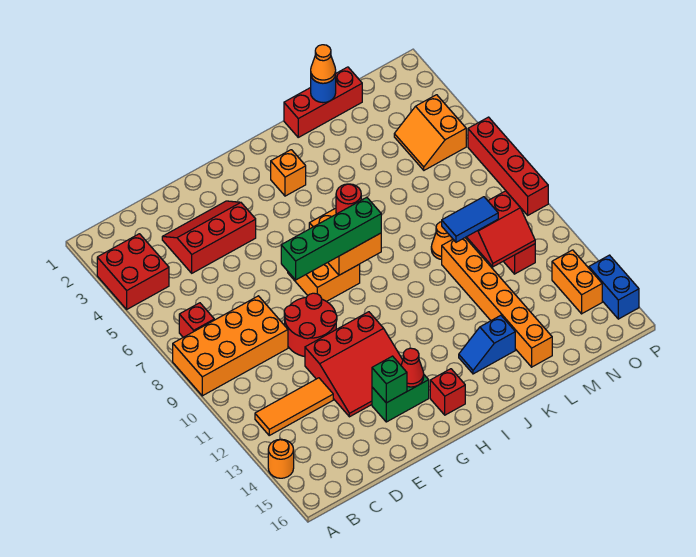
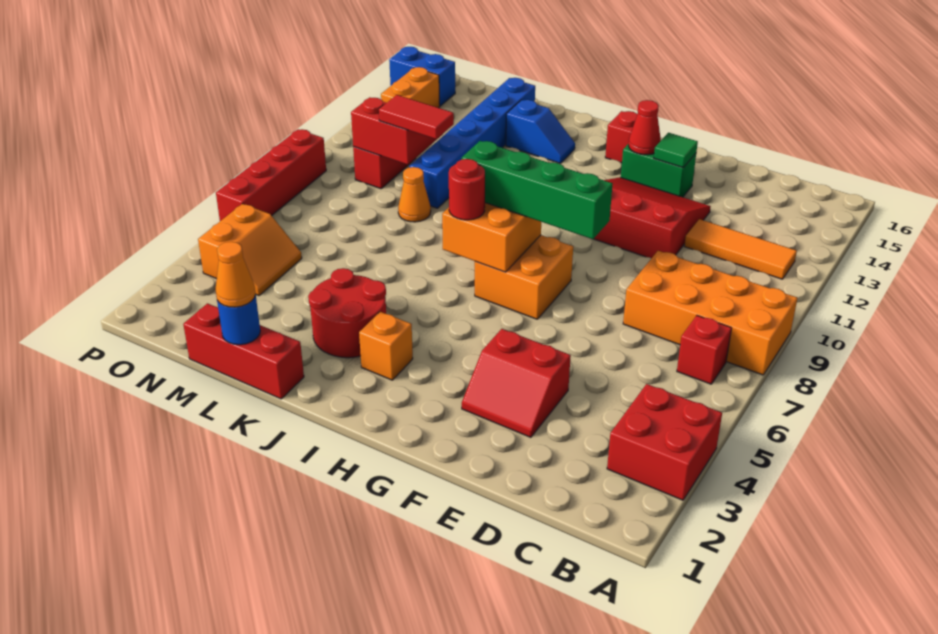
orange 1x1 round brick [268,439,294,478] -> none
red 2x3 slope [162,201,256,273] -> red 2x2 slope [462,329,571,437]
red 2x2 round brick [284,293,337,357] -> red 2x2 round brick moved to [308,268,386,358]
green 1x1 brick [372,356,407,403] -> green 1x1 tile [654,133,698,168]
orange 1x6 brick [442,238,552,367] -> blue 1x6 brick [409,78,535,208]
blue 1x2 tile [442,197,498,242] -> red 1x2 tile [379,95,454,139]
blue 1x2 brick [589,255,639,319] -> blue 1x2 brick turned to [389,47,455,106]

